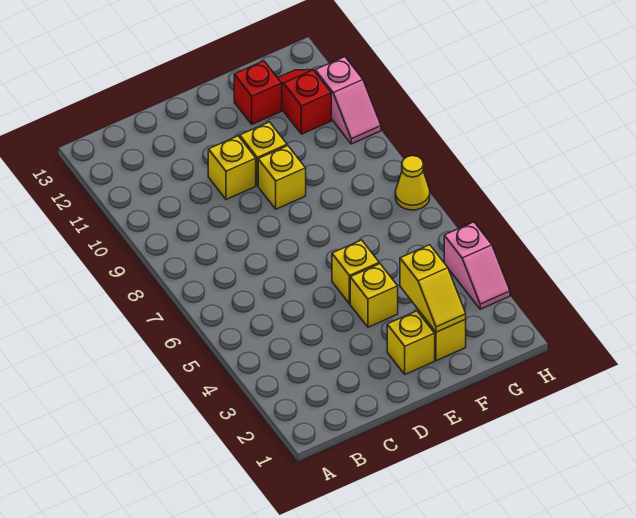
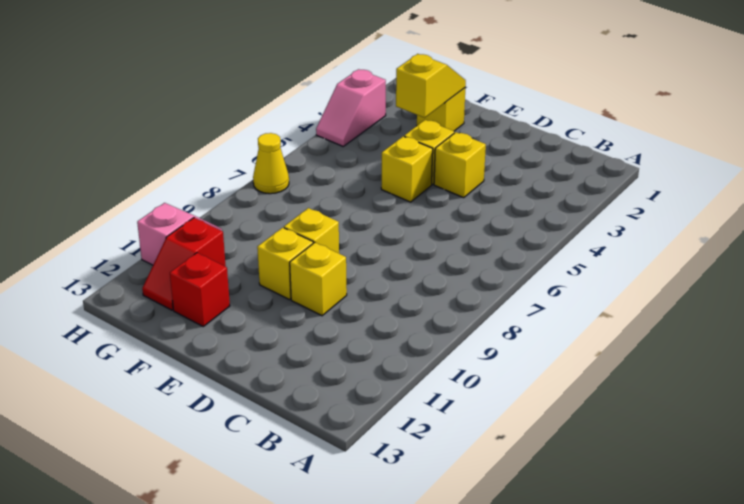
yellow 1x1 brick [387,311,435,374] -> yellow 1x1 brick moved to [434,132,486,198]
pink 1x2 slope [444,222,510,309] -> pink 1x2 slope turned to [316,69,386,146]

